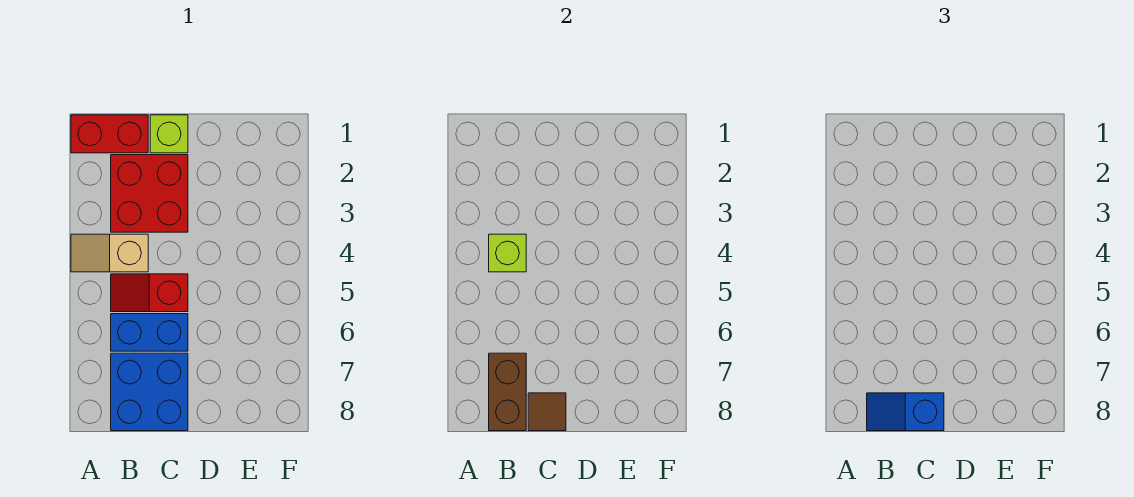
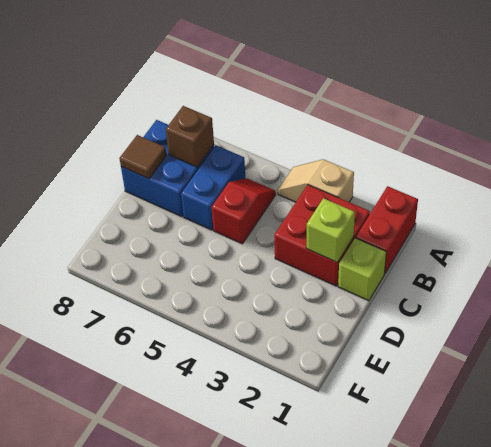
tan 1x2 slope [71,234,148,272] -> tan 1x2 slope turned to [278,159,354,202]
lime 1x1 brick [489,234,526,272] -> lime 1x1 brick moved to [306,198,355,263]
brown 1x2 brick [489,353,526,431] -> brown 1x1 brick [166,106,214,167]
blue 1x2 slope [867,393,944,431] -> none

